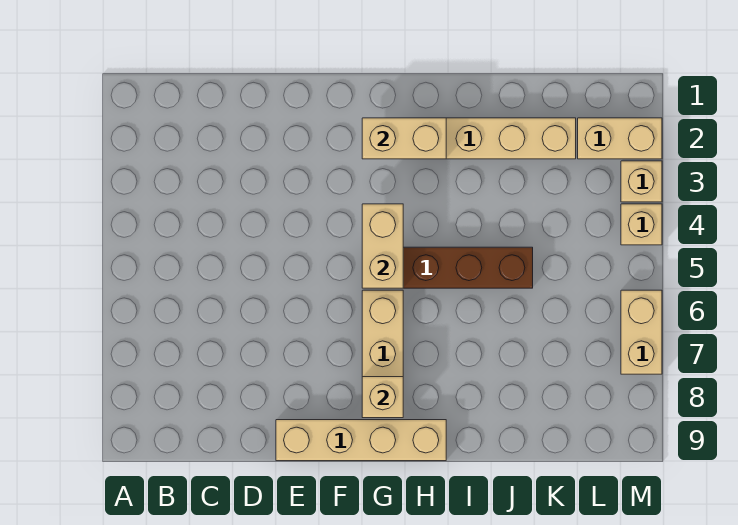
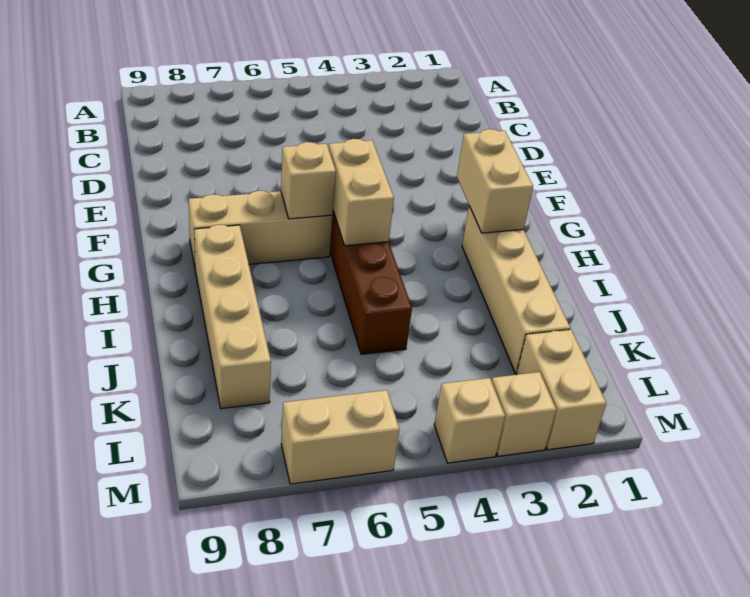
tan 1x4 brick [276,420,446,461] -> tan 1x4 brick moved to [194,225,271,409]
tan 1x2 brick [362,204,403,288] -> tan 1x2 brick turned to [329,139,394,246]
tan 1x1 brick [362,377,403,418] -> tan 1x1 brick moved to [281,142,336,219]

